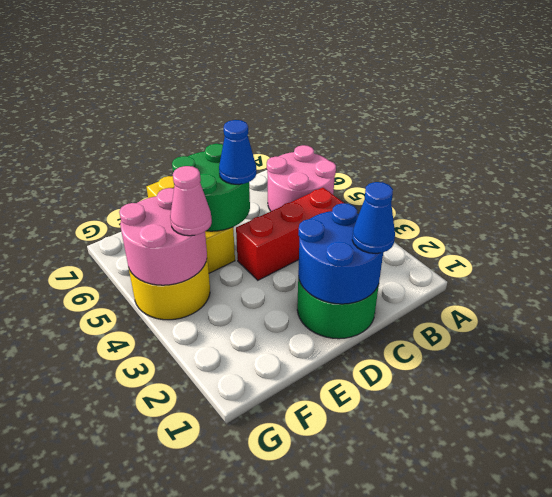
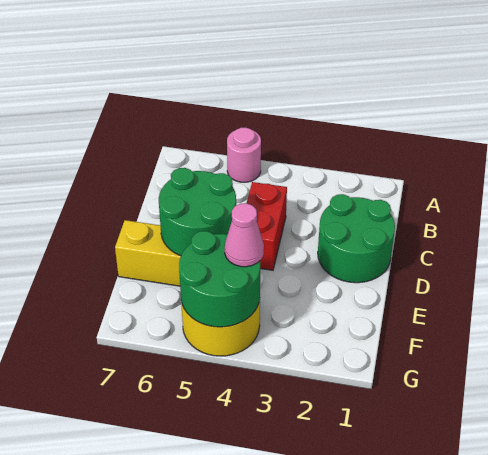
pink 2x2 round brick [267,145,336,211] -> pink 1x1 round brick [227,128,261,182]
red 1x3 brick [236,188,343,280] -> red 1x2 brick [247,182,287,270]
blue 2x2 round brick [298,203,383,304] -> none
blue 1x1 cone [352,182,395,253] -> none
blue 1x1 cone [219,120,256,184] -> none
pink 2x2 round brick [119,188,207,285] -> green 2x2 round brick [179,231,260,327]

